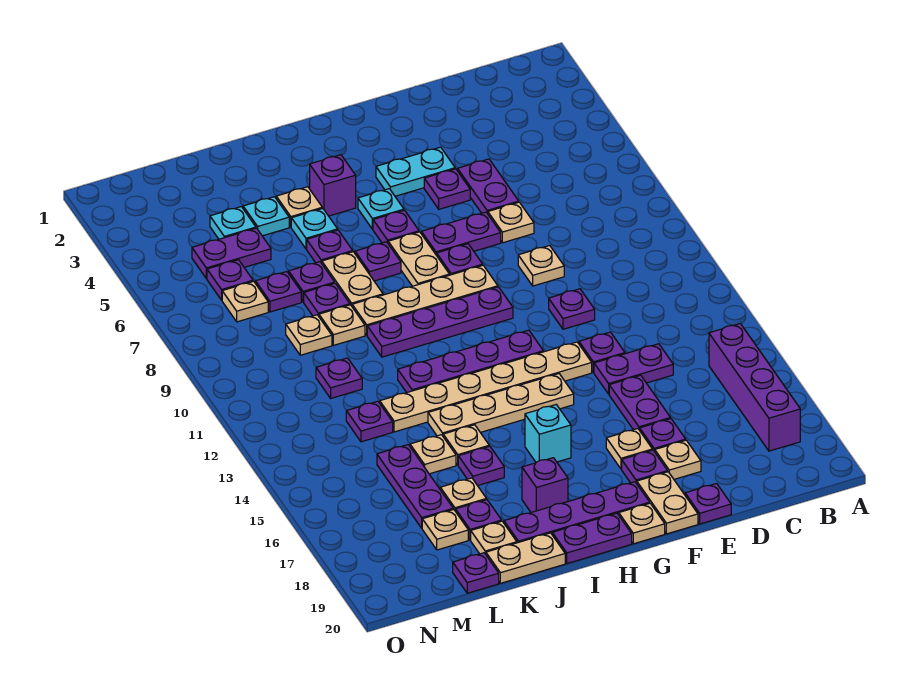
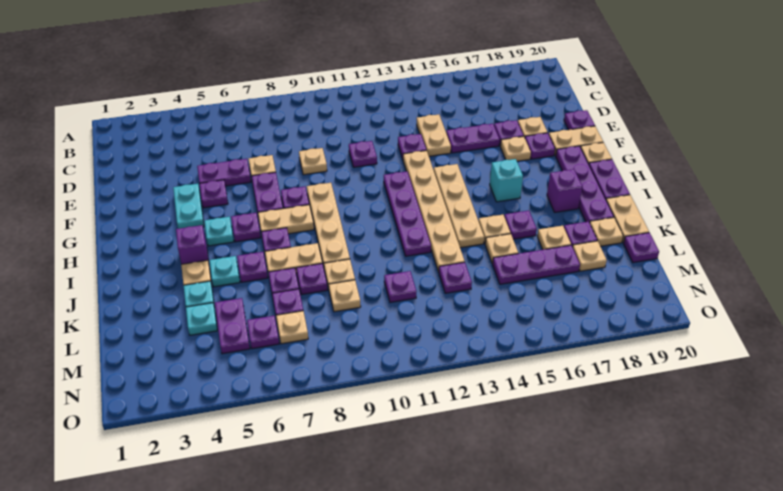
purple 1x4 brick [709,324,800,451] -> none
purple 1x2 plate [594,344,673,394] -> tan 1x2 plate [417,115,451,156]
purple 1x4 plate [367,287,513,357] -> none

